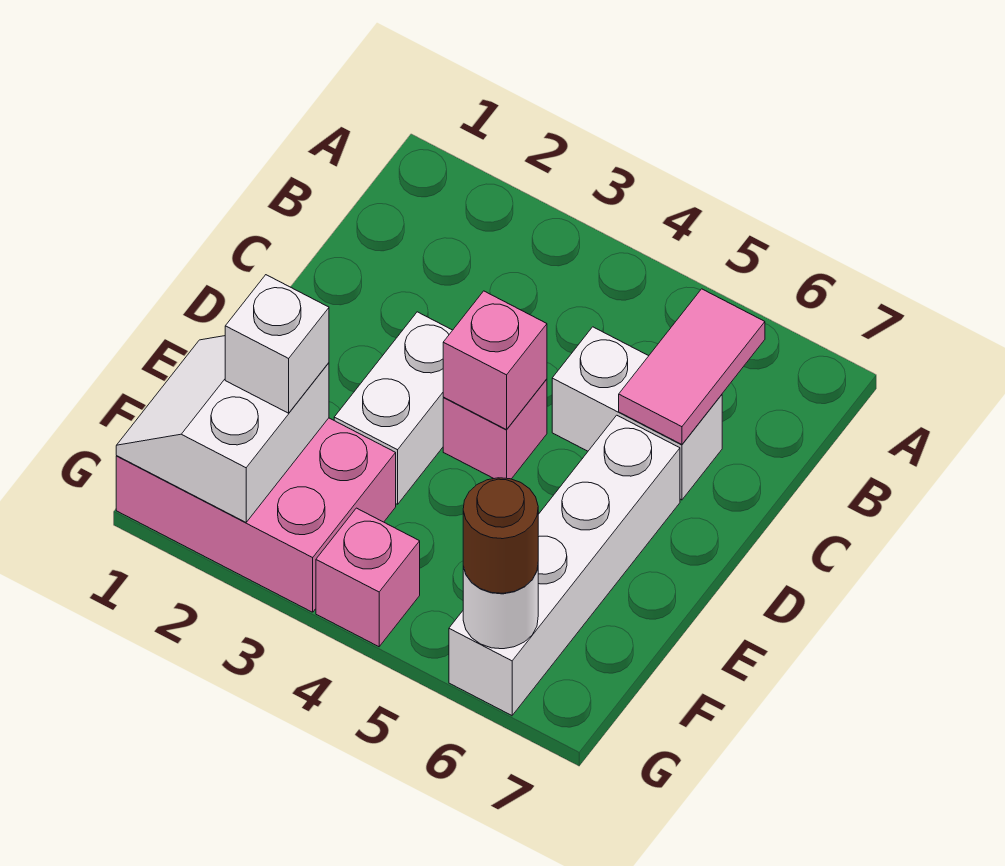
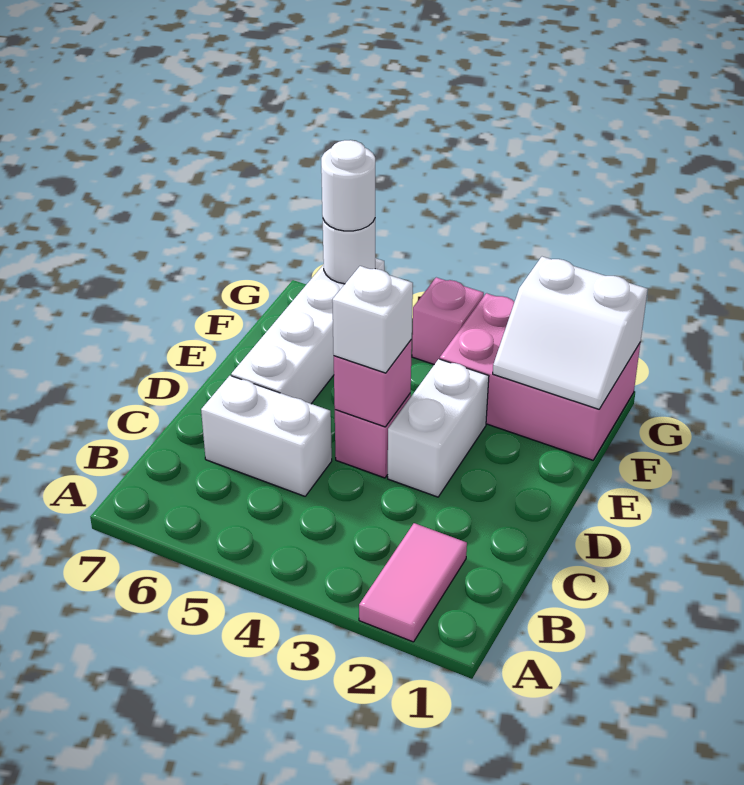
pink 1x2 tile [619,289,765,444] -> pink 1x2 tile moved to [359,523,467,642]
white 2x2 slope [116,336,329,522] -> white 2x2 slope turned to [493,257,648,409]
white 1x1 brick [225,275,329,413] -> white 1x1 brick moved to [332,266,413,373]
brown 1x1 round brick [463,478,538,593] -> white 1x1 round brick [321,140,375,231]

